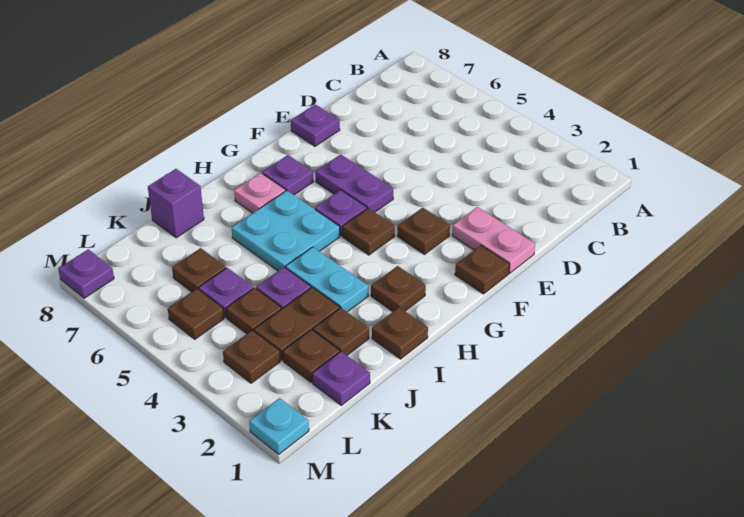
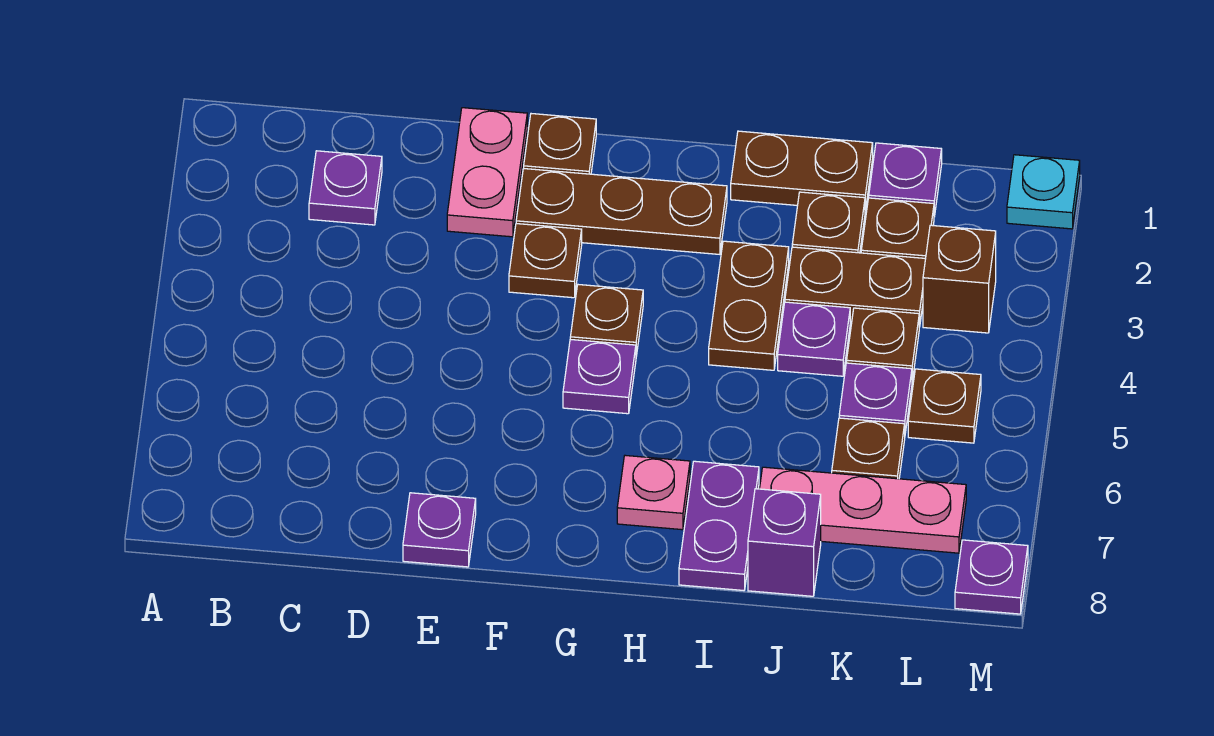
purple 1x2 plate [315,154,393,212] -> purple 1x2 plate moved to [679,461,759,590]
purple 1x1 plate [262,155,313,195] -> purple 1x1 plate moved to [309,151,382,225]
brown 1x1 plate [371,266,426,311] -> brown 1x3 plate [516,169,727,254]
cyan 2x2 plate [232,191,340,271] -> none
brown 1x1 plate [372,307,428,359] -> brown 1x2 plate [731,131,873,211]
cyan 1x2 plate [286,247,368,312] -> brown 1x2 plate [709,241,789,370]
none -> pink 1x3 plate [760,467,966,553]
brown 1x1 plate [223,330,280,383] -> brown 1x1 brick [923,225,996,333]

